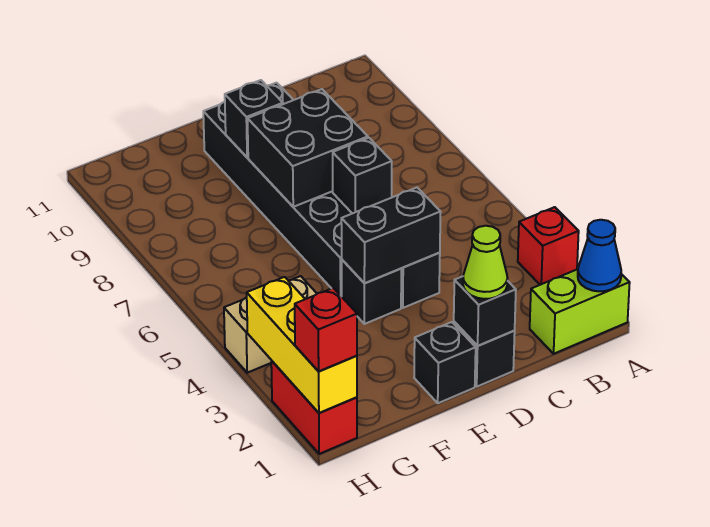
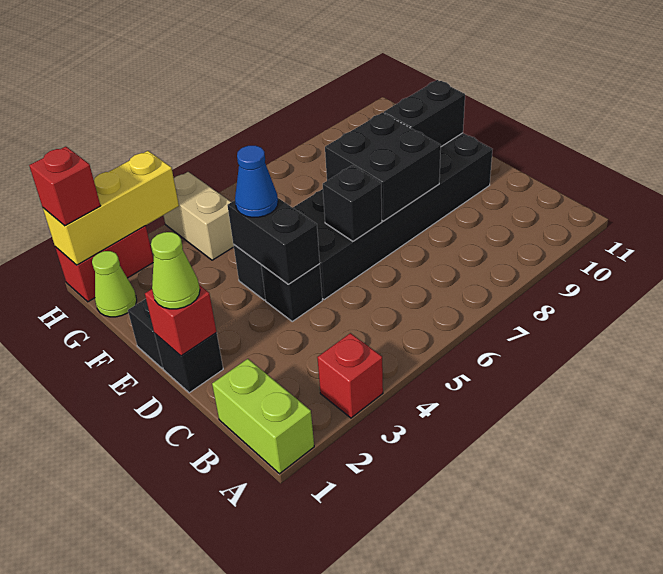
blue 1x1 cone [578,220,621,291] -> blue 1x1 cone moved to [235,146,278,217]
black 1x1 brick [454,276,516,346] -> red 1x1 brick [145,285,216,356]
black 1x1 brick [225,80,283,157] -> black 1x2 brick [384,80,465,147]
none -> lime 1x1 cone [92,251,137,317]

